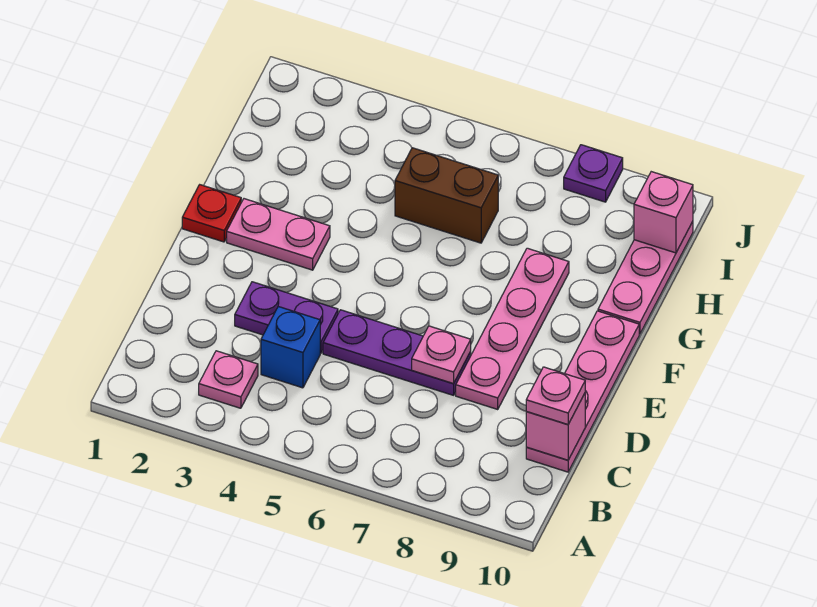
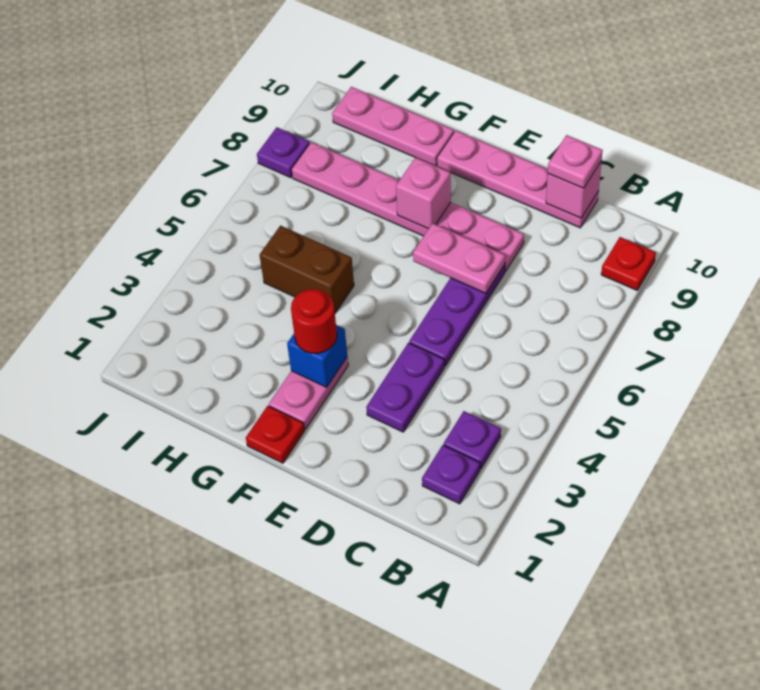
none -> red 1x1 plate [601,237,656,290]
none -> purple 1x1 plate [422,445,480,504]
pink 1x1 plate [199,351,258,408] -> purple 1x1 plate [444,411,501,469]
blue 1x1 brick [261,307,320,388] -> blue 1x1 brick moved to [287,325,347,387]
pink 1x1 plate [412,326,471,384] -> pink 1x2 plate [413,223,505,293]
pink 1x4 plate [456,248,569,409] -> pink 1x6 plate [291,142,524,272]
none -> red 1x1 round brick [291,289,337,354]
brown 1x2 brick [395,148,498,243] -> brown 1x2 brick turned to [260,226,354,313]
pink 1x1 brick [634,172,693,253] -> pink 1x1 brick moved to [396,157,451,229]

